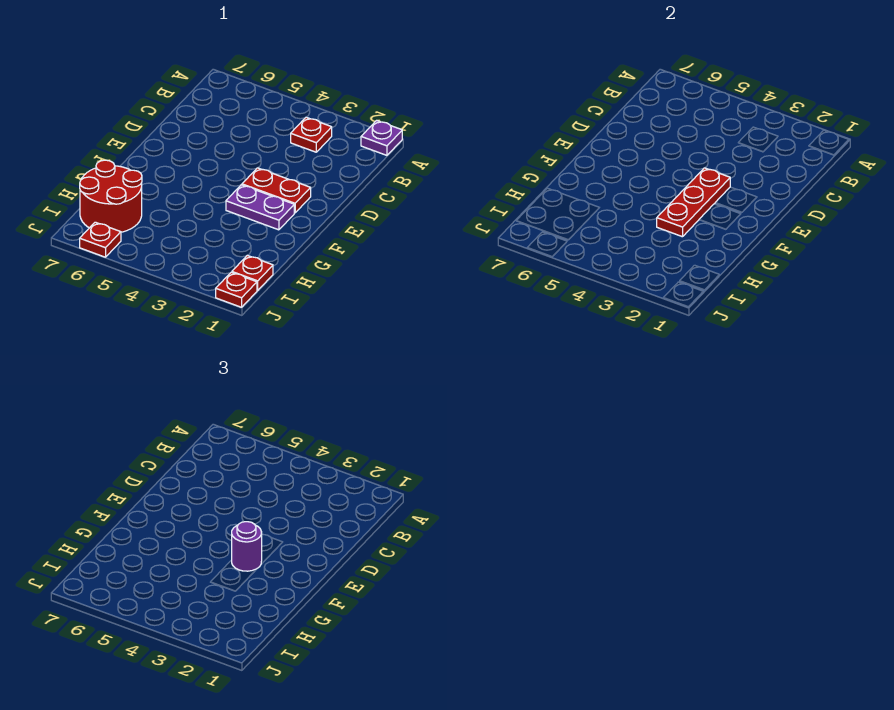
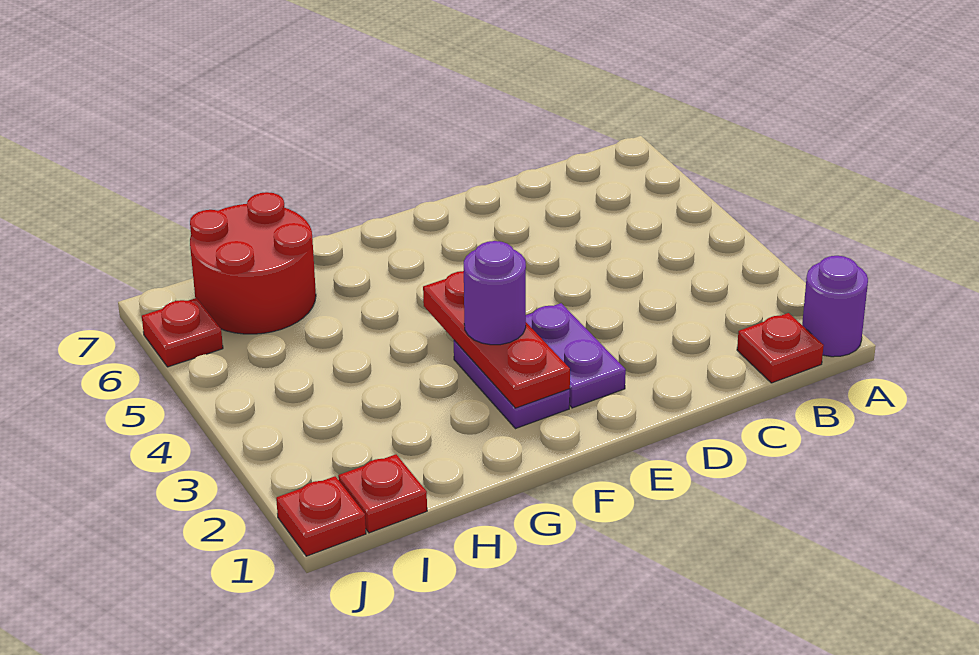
purple 1x1 plate [361,120,402,155] -> purple 1x1 round brick [802,256,868,357]
red 1x1 plate [291,117,332,152] -> red 1x1 plate moved to [737,313,824,383]
red 1x2 plate [242,168,311,213] -> purple 1x2 plate [526,303,626,408]
red 1x3 plate [657,168,730,237] -> red 1x3 plate turned to [423,271,570,408]

